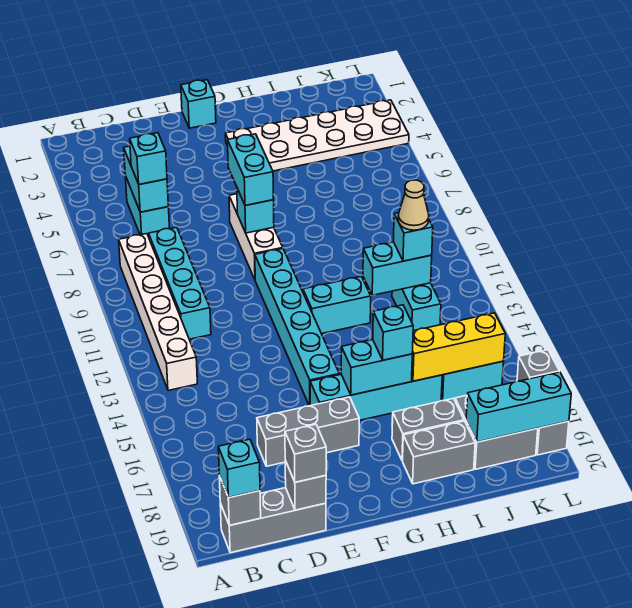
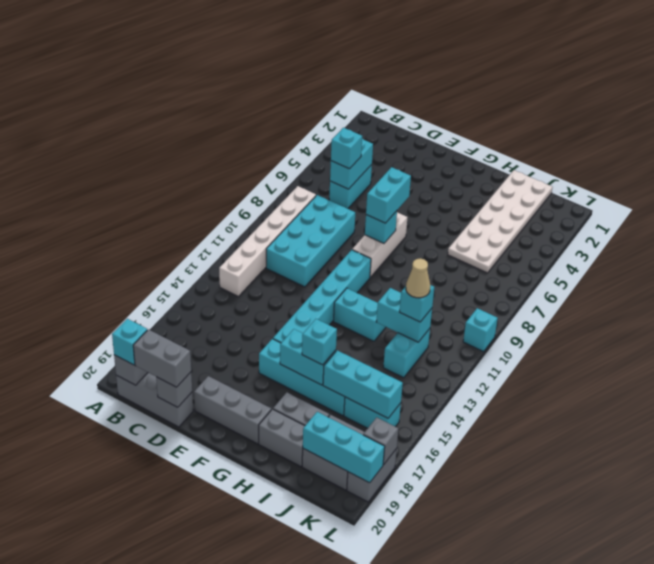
cyan 1x4 brick [149,227,211,339] -> cyan 2x4 brick [266,195,355,287]
grey 1x3 brick [257,397,359,466] -> grey 1x3 brick moved to [194,376,271,444]
grey 1x1 brick [285,424,326,482] -> grey 1x2 brick [133,330,191,387]
cyan 1x1 brick [181,80,216,128] -> cyan 1x1 brick moved to [463,308,498,352]
white 2x6 plate [225,100,409,171] -> white 2x6 plate turned to [448,170,553,273]
yellow 1x3 brick [412,313,505,381] -> cyan 1x3 brick [323,350,403,418]

